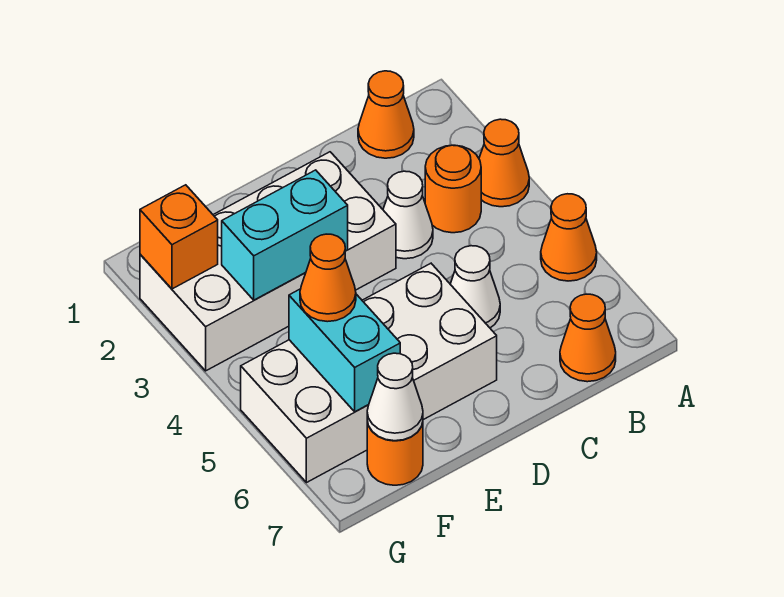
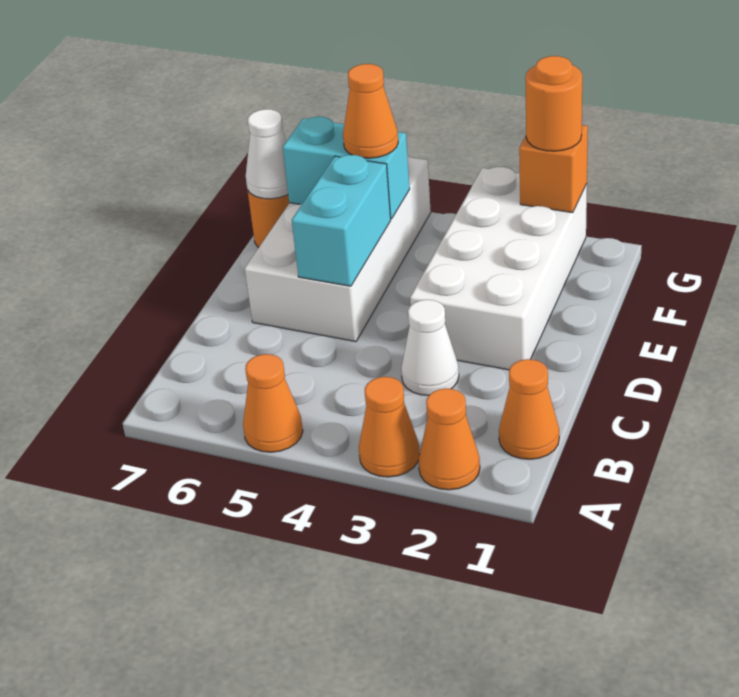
orange 1x1 round brick [425,145,481,233] -> orange 1x1 round brick moved to [525,56,582,151]
orange 1x1 cone [560,294,616,382] -> orange 1x1 cone moved to [419,388,480,490]
white 1x1 cone [450,246,500,328] -> none
cyan 1x2 brick [222,170,348,300] -> cyan 1x2 brick moved to [292,155,391,286]

